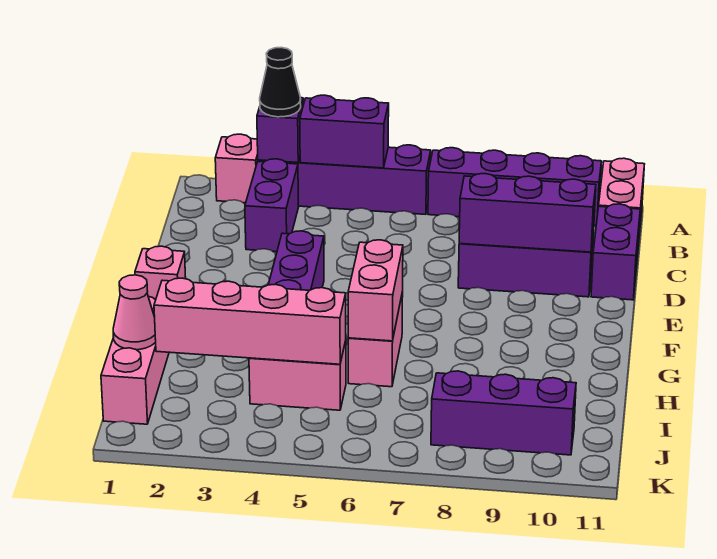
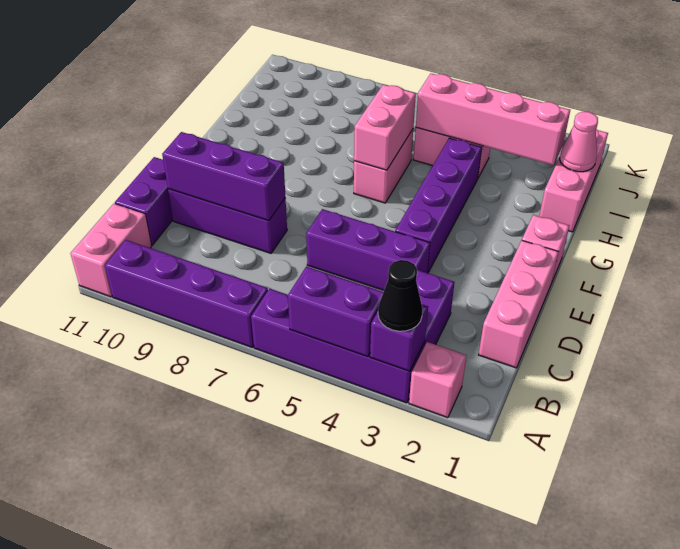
none -> pink 1x3 brick [479,241,558,368]
purple 1x3 brick [431,371,576,455] -> purple 1x3 brick moved to [306,209,430,290]

